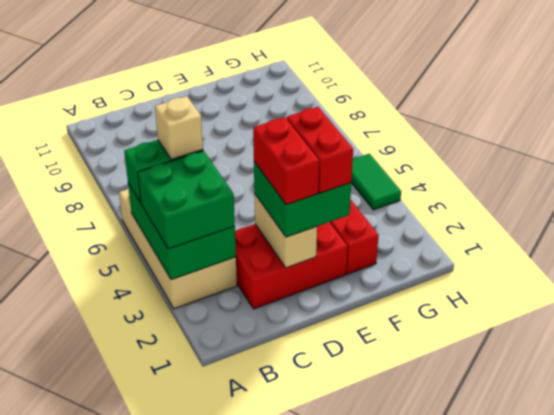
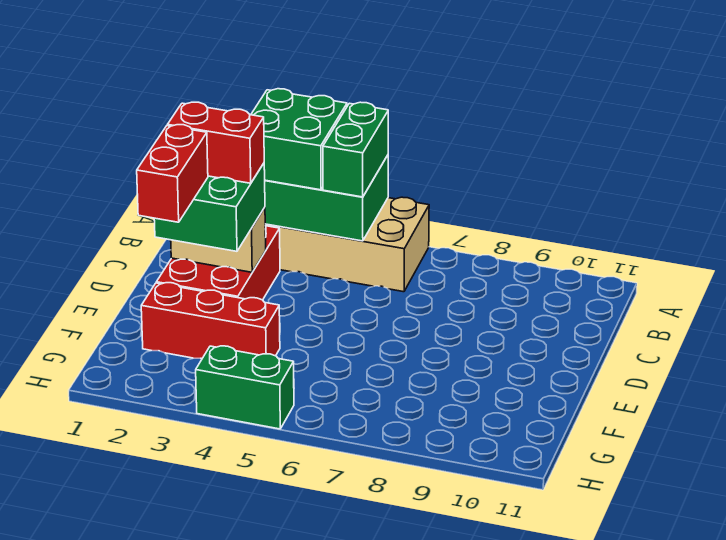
tan 1x1 brick [155,96,203,160] -> none
red 1x2 brick [287,107,353,193] -> red 1x2 brick turned to [137,125,208,222]
green 1x2 tile [351,154,401,210] -> green 1x2 brick [196,346,294,429]

